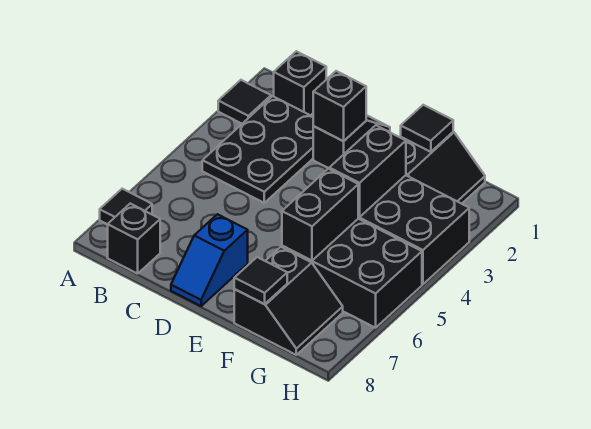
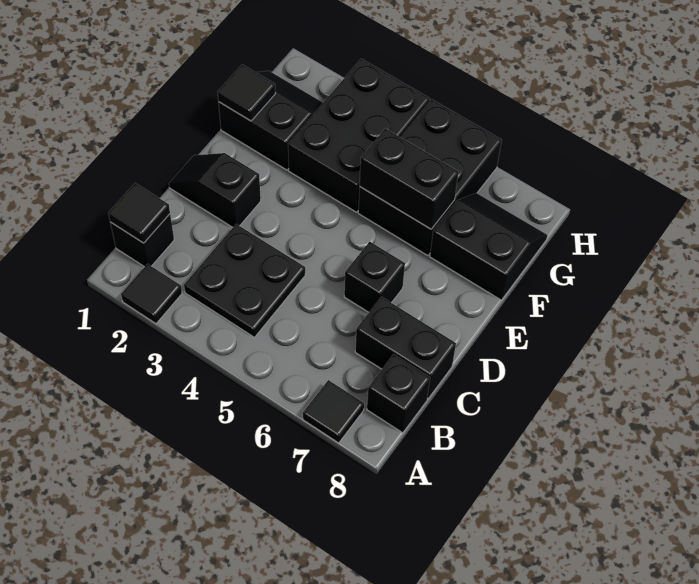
black 2x3 plate [202,96,313,203] -> black 2x2 plate [184,224,305,337]
black 1x1 brick [313,71,366,141] -> black 1x1 brick moved to [344,242,405,312]
blue 1x2 slope [171,214,248,306] -> none
black 1x2 brick [329,125,406,217] -> black 1x2 brick moved to [355,297,456,398]
black 1x1 tile [234,257,287,304] -> black 1x1 tile moved to [108,183,170,243]

